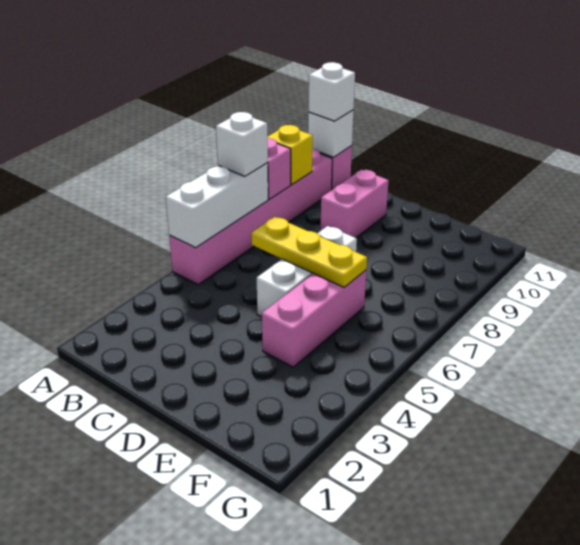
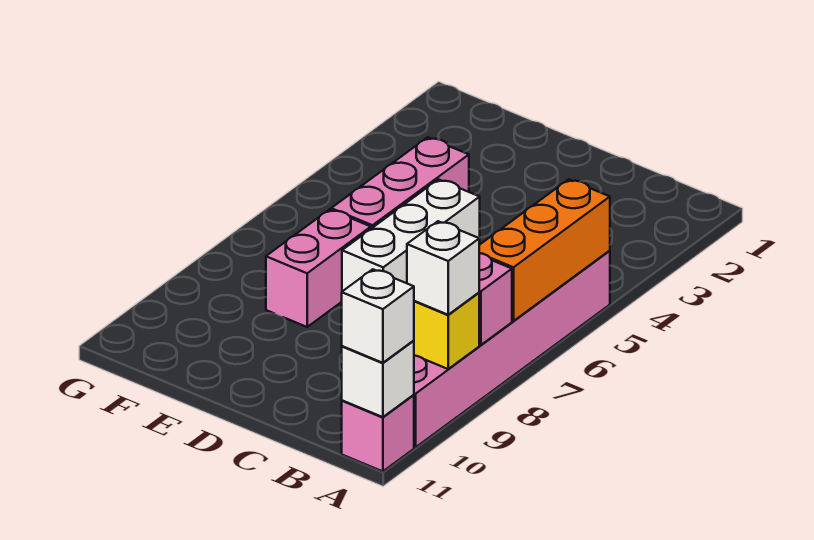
white 1x3 brick [166,163,268,248] -> orange 1x3 brick [479,179,610,321]
white 1x1 brick [216,112,268,176] -> white 1x1 brick moved to [407,221,479,315]
yellow 1x3 plate [251,217,367,287] -> none
pink 1x2 brick [320,170,389,238] -> pink 1x2 brick moved to [266,209,371,327]

